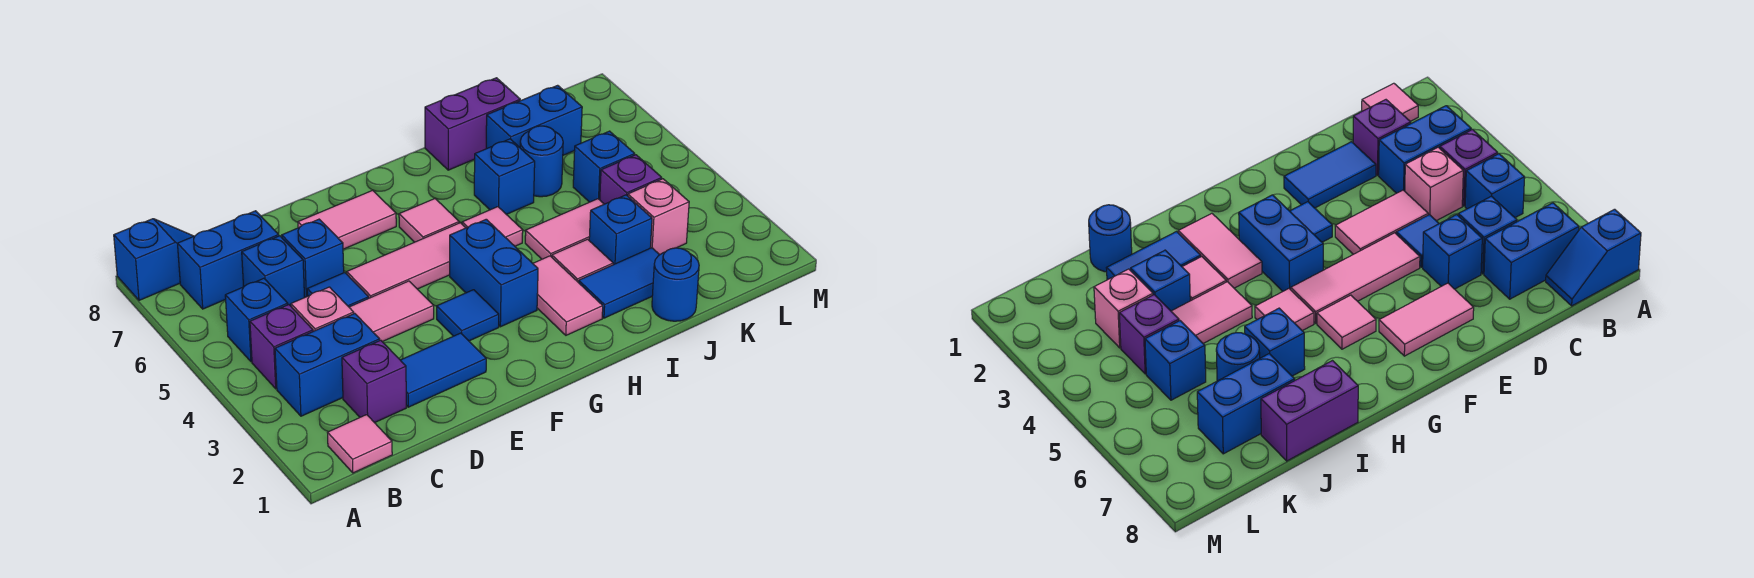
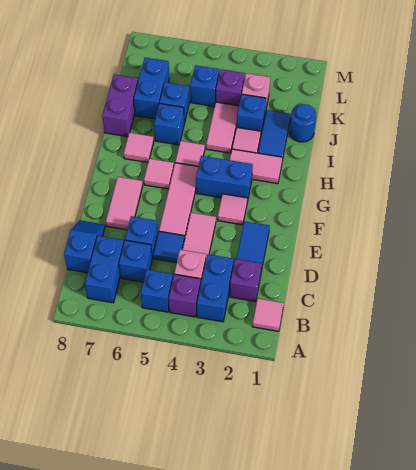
blue 1x2 slope [114,219,194,300] -> blue 1x2 slope moved to [64,220,105,273]
blue 1x1 tile [437,290,499,341] -> pink 1x1 tile [218,194,248,225]
none -> pink 1x1 tile [124,133,154,162]
blue 1x1 round brick [520,126,563,197] -> blue 1x1 brick [160,82,189,123]

